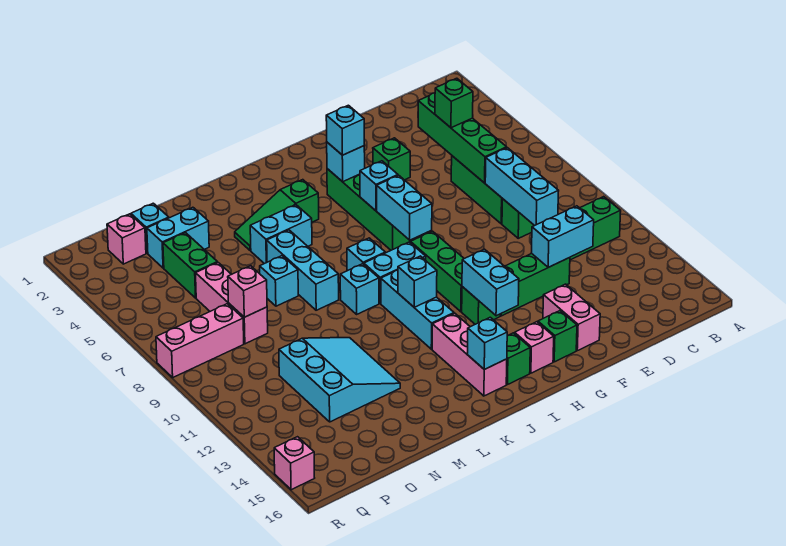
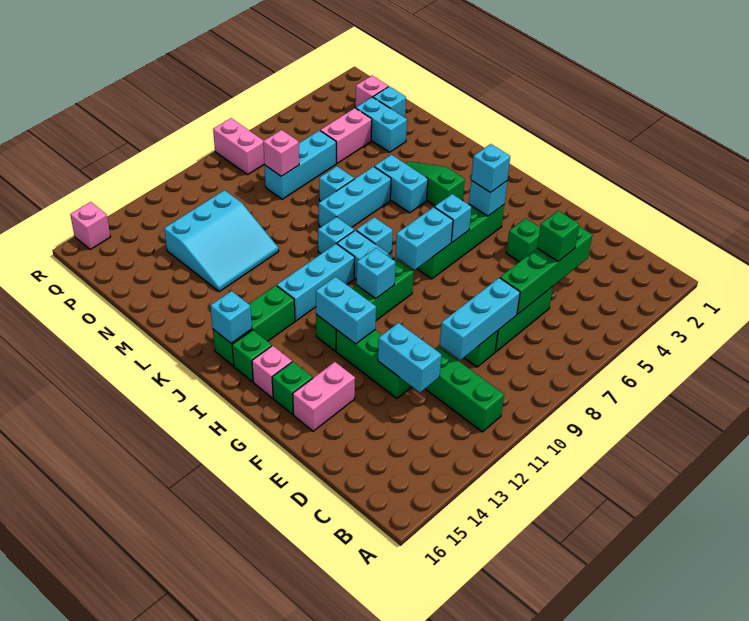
cyan 1x2 brick [462,249,519,316] -> cyan 1x2 brick turned to [316,277,376,344]
cyan 1x1 brick [398,256,437,307] -> cyan 1x1 brick moved to [357,248,395,298]
pink 1x3 brick [432,313,507,396] -> green 1x3 brick [213,285,295,366]
green 1x2 brick [163,233,217,298] -> pink 1x2 brick [320,108,372,163]
pink 1x3 brick [196,262,268,344] -> cyan 1x3 brick [264,130,336,199]
pink 1x3 brick [156,304,244,377] -> pink 1x2 brick [213,118,264,175]

